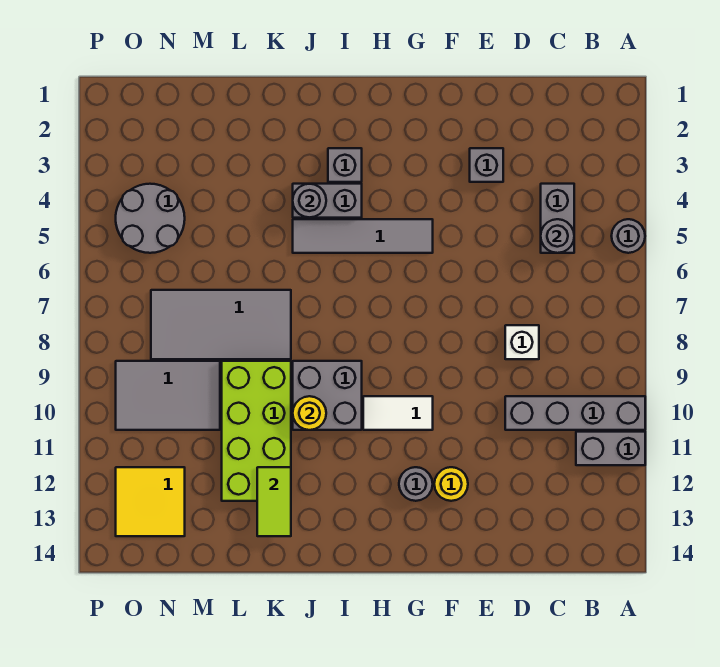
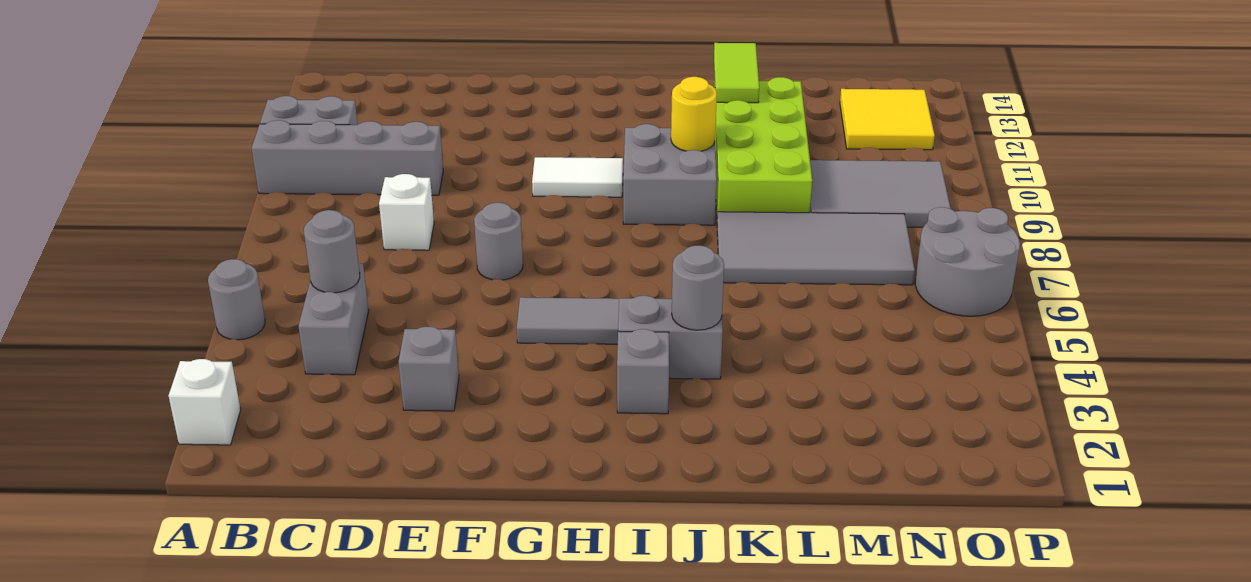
none -> white 1x1 brick [169,359,241,445]
yellow 1x1 round brick [434,467,468,501] -> none
grey 1x1 round brick [399,467,433,501] -> grey 1x1 round brick moved to [474,203,523,280]
grey 2x2 round brick [116,184,185,253] -> grey 2x2 round brick moved to [915,207,1020,316]

